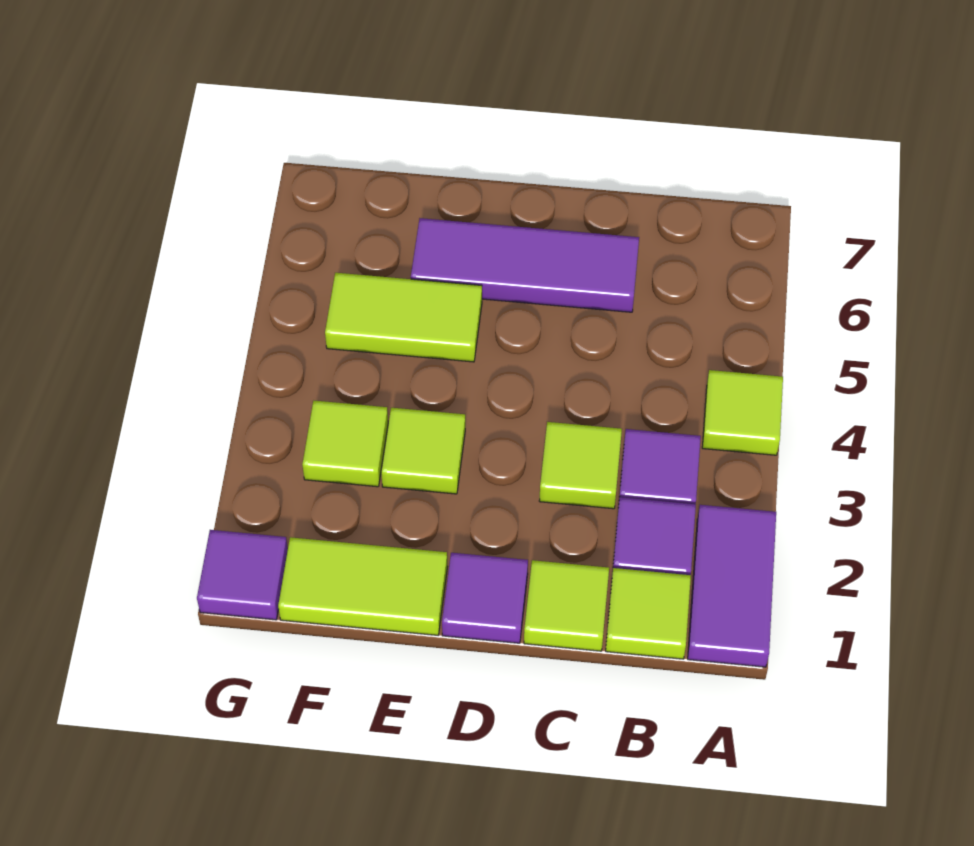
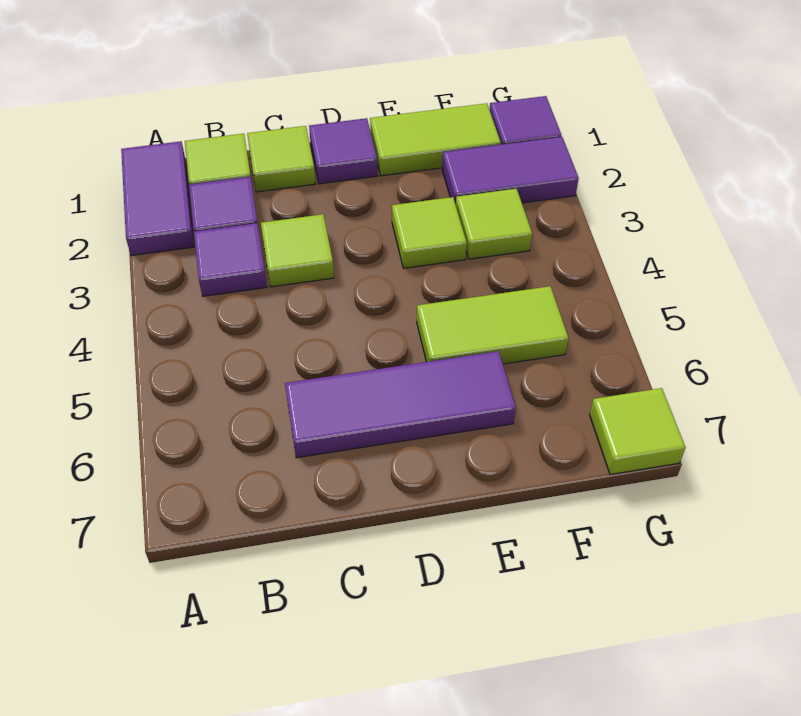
lime 1x1 tile [702,370,783,455] -> lime 1x1 tile moved to [590,388,686,475]
none -> purple 1x2 tile [442,137,579,204]

